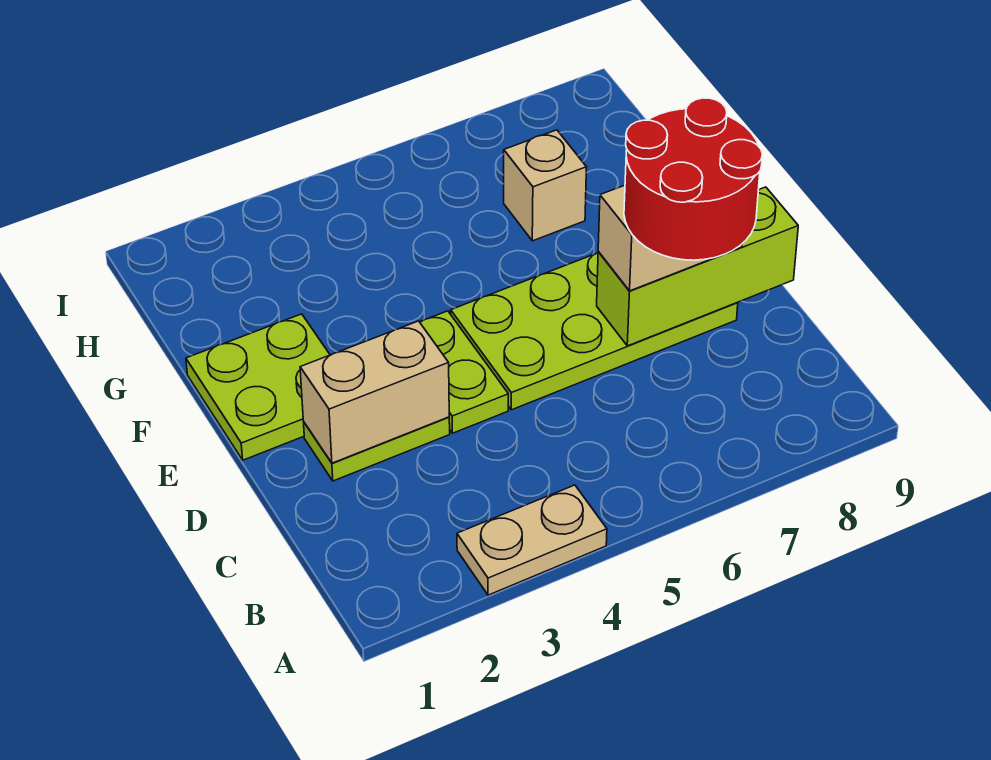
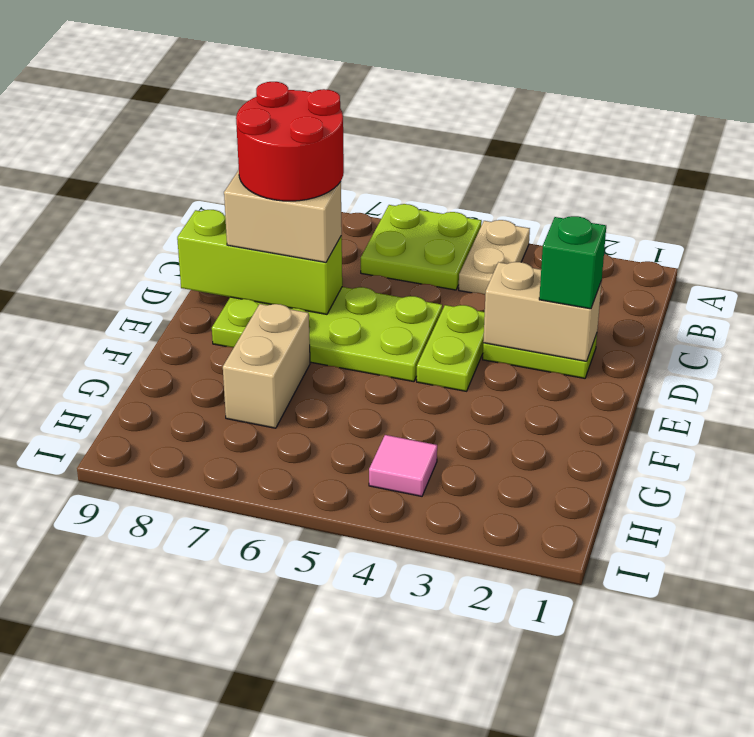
tan 1x2 plate [457,485,607,595] -> tan 1x2 plate turned to [459,220,530,294]
none -> green 1x1 brick [539,216,606,309]
lime 2x2 plate [186,314,330,460] -> lime 2x2 plate moved to [361,204,482,290]
tan 1x1 brick [504,130,586,241] -> tan 1x2 brick [223,304,310,428]
none -> pink 1x1 tile [369,435,437,496]

